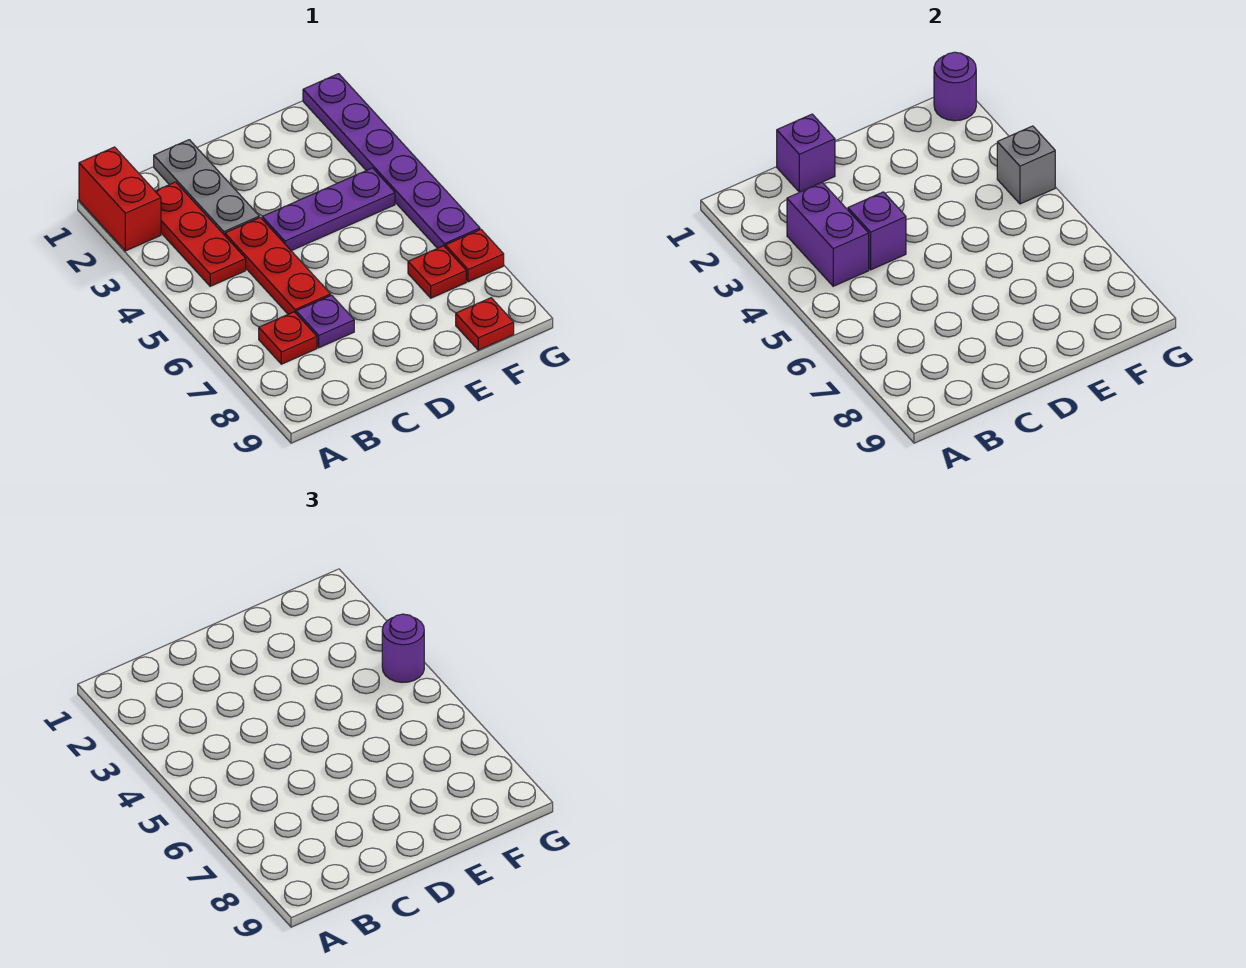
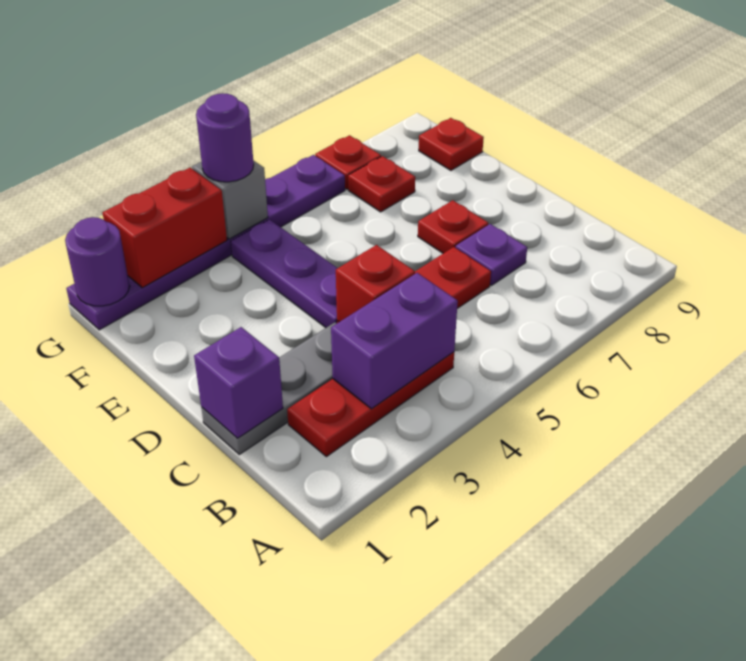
red 1x2 brick [79,147,161,251] -> red 1x2 brick moved to [103,168,227,288]
red 1x1 plate [259,312,317,364] -> red 1x1 plate moved to [418,200,488,253]
purple 1x1 brick [848,192,906,270] -> red 1x1 brick [336,245,415,322]

